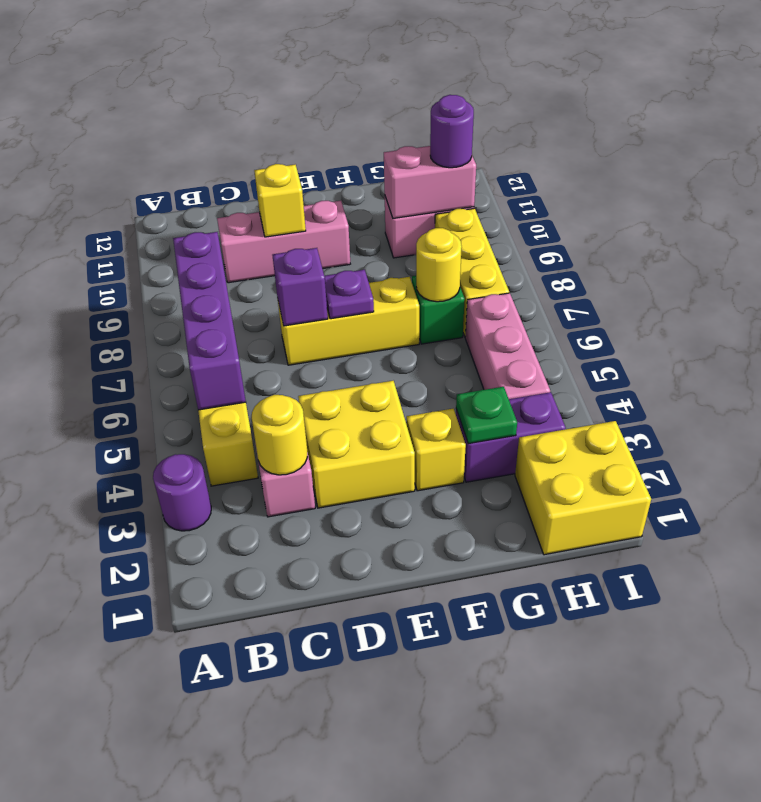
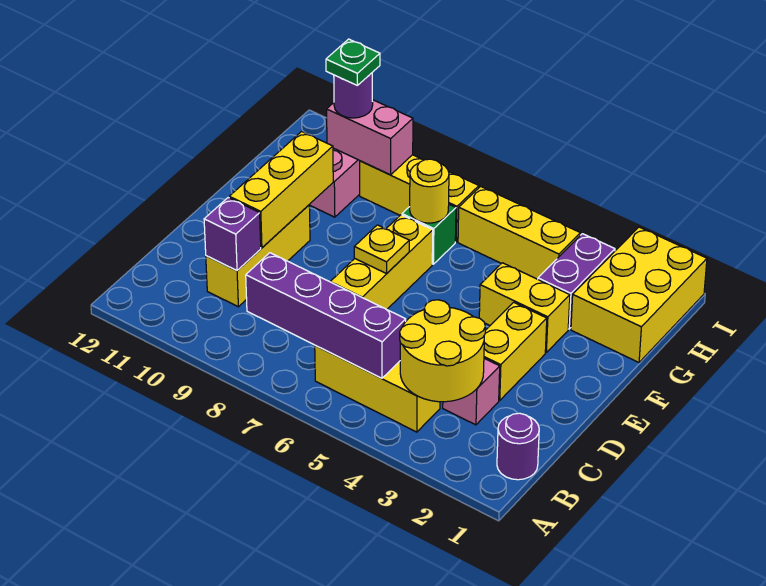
purple 1x1 round brick [153,454,211,531] -> purple 1x1 round brick moved to [497,413,539,480]
yellow 1x1 round brick [252,395,307,475] -> yellow 2x2 round brick [400,300,485,402]
pink 1x3 brick [217,201,350,283] -> yellow 1x3 brick [206,205,310,307]
yellow 2x2 brick [298,381,415,508] -> yellow 1x2 brick [484,302,547,400]
purple 1x1 brick [273,248,328,326] -> purple 1x1 brick moved to [204,198,261,271]
yellow 1x1 brick [254,164,306,237] -> yellow 1x3 brick [229,132,333,248]
purple 1x1 plate [324,270,374,319] -> yellow 1x1 plate [354,225,409,274]
yellow 1x1 brick [407,409,466,491] -> yellow 1x2 brick [479,263,570,352]
green 1x1 plate [456,387,517,444] -> green 1x1 plate moved to [326,39,380,86]
pink 1x2 brick [384,146,476,218] -> pink 1x2 brick turned to [327,100,413,175]
yellow 2x2 brick [515,421,651,555] -> yellow 2x3 brick [571,227,707,362]
pink 1x3 brick [465,293,550,399] -> yellow 1x3 brick [458,186,581,279]

